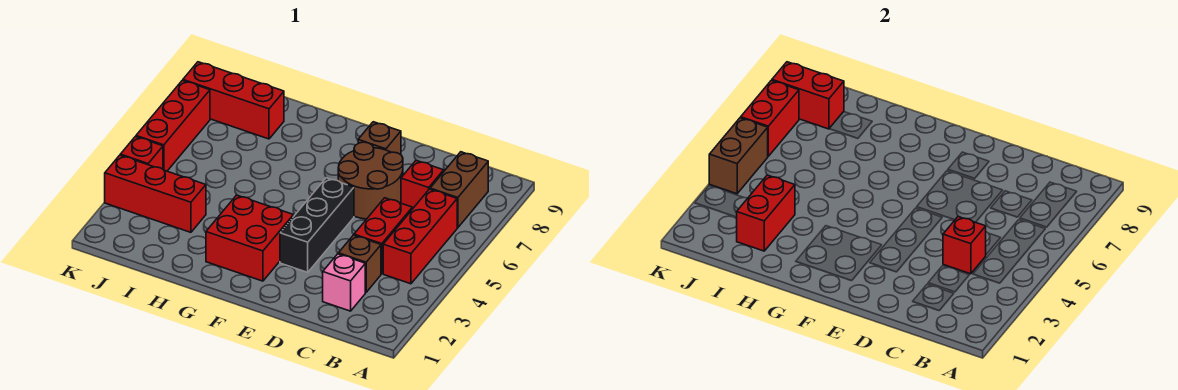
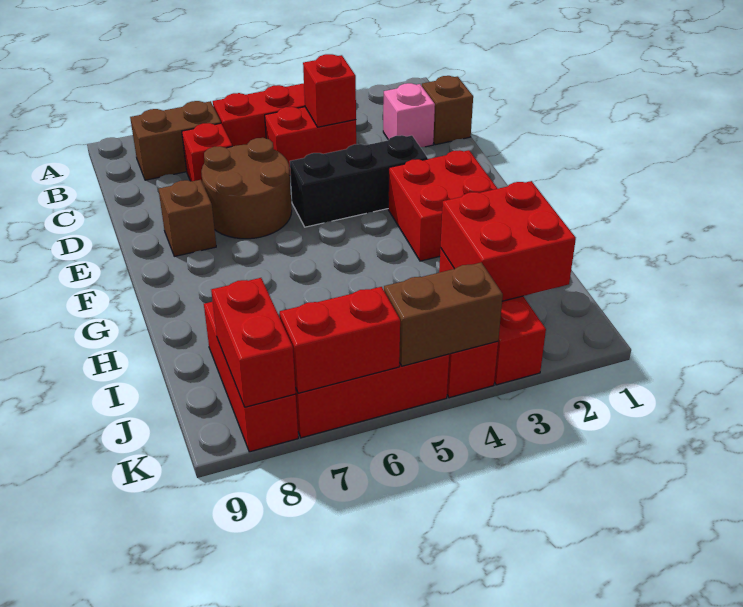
brown 1x1 brick [338,235,381,292] -> brown 1x1 brick moved to [422,76,473,145]
red 1x2 brick [737,175,795,251] -> red 2x2 brick [441,181,576,301]

